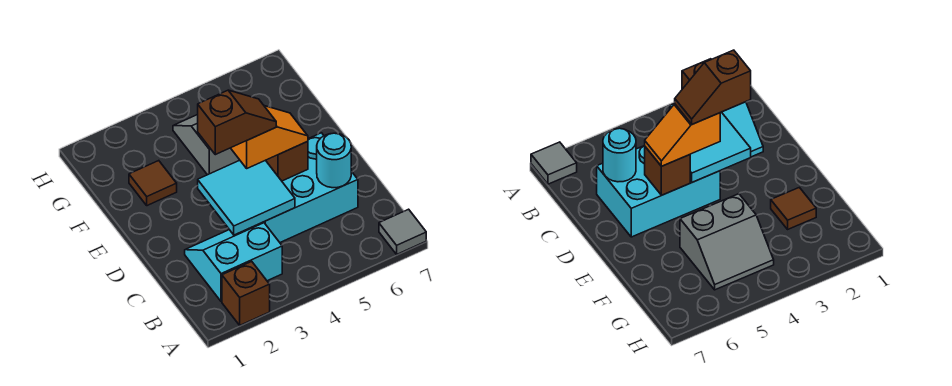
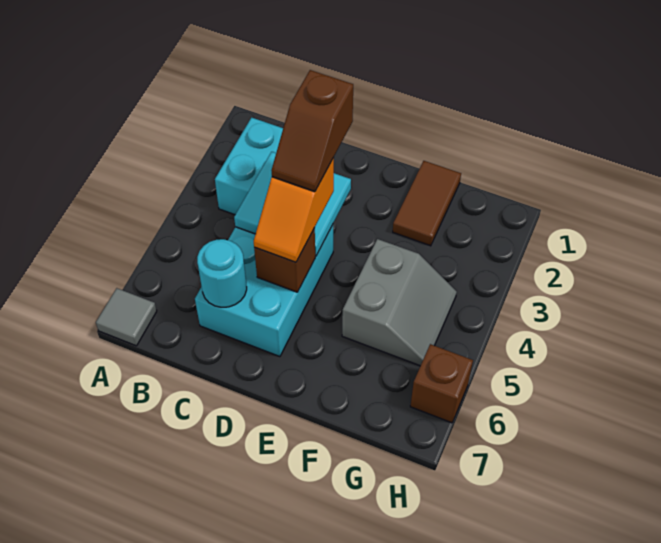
brown 1x1 brick [222,261,270,325] -> brown 1x1 brick moved to [410,344,473,423]
brown 1x1 tile [129,161,177,206] -> brown 1x2 tile [393,161,461,246]

